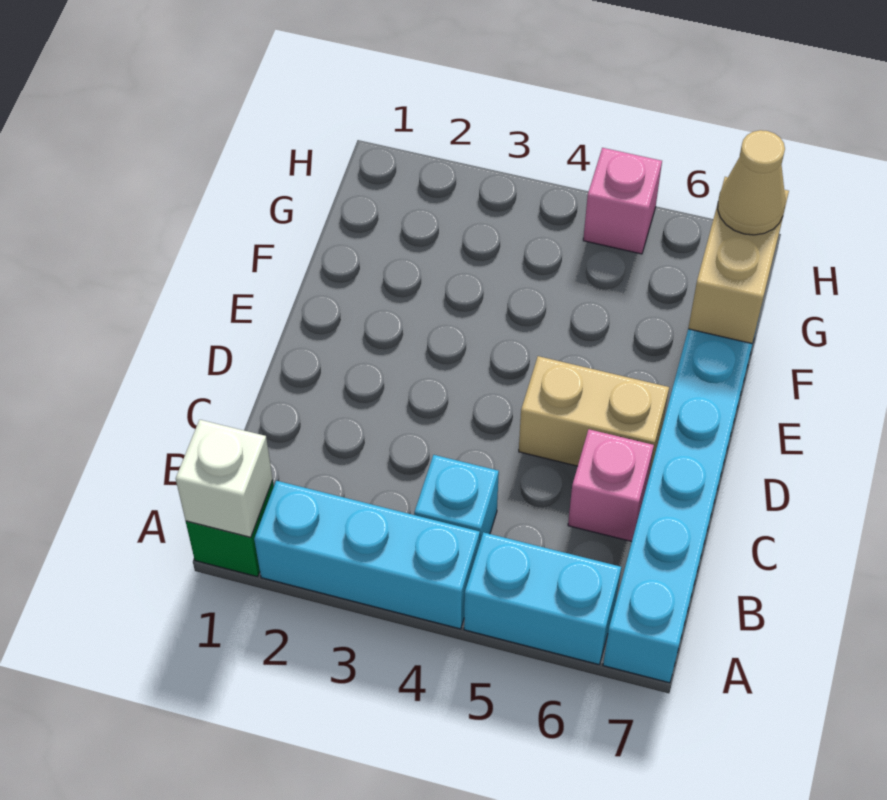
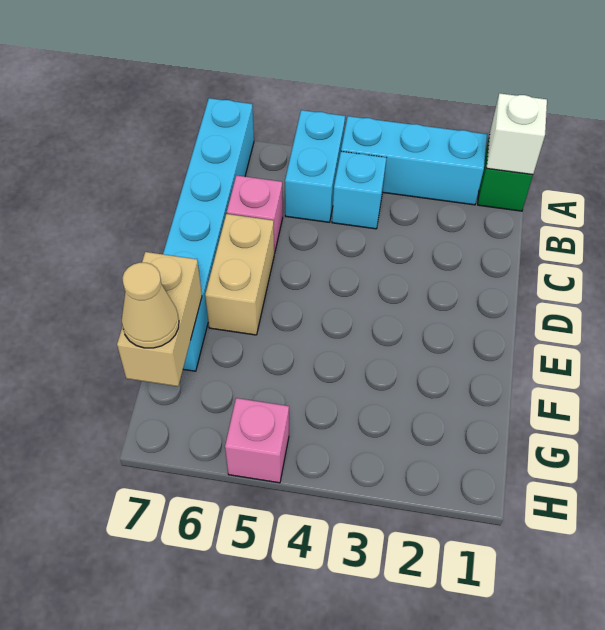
cyan 1x2 brick [464,532,621,665] -> cyan 1x2 brick turned to [285,110,345,222]
tan 1x2 brick [519,356,669,478] -> tan 1x2 brick turned to [205,214,274,335]

